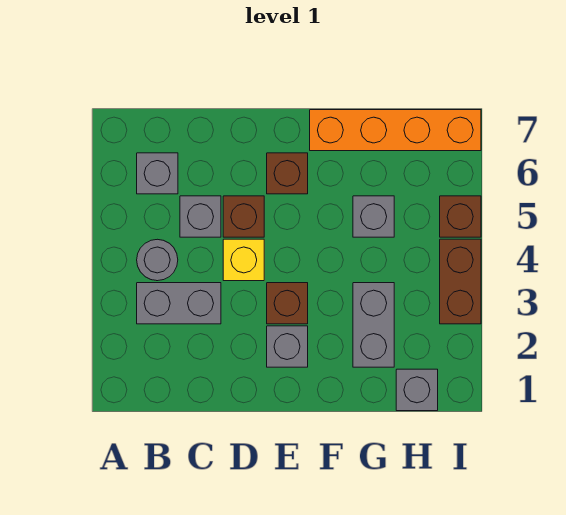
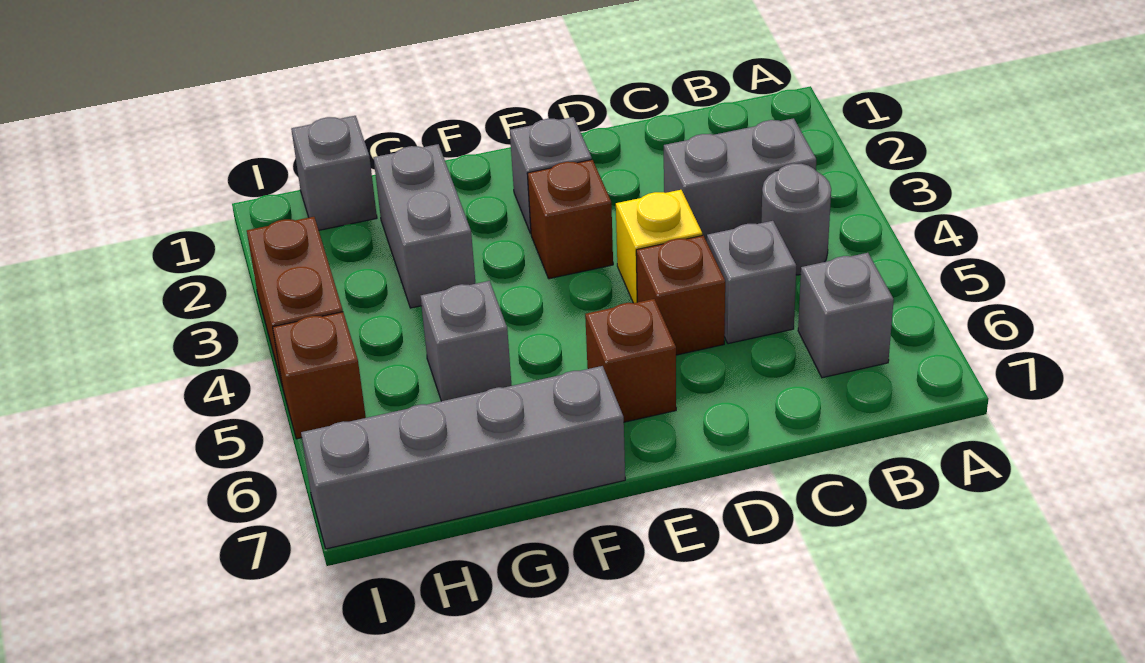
orange 1x4 brick [310,110,481,151] -> grey 1x4 brick [301,366,625,549]

